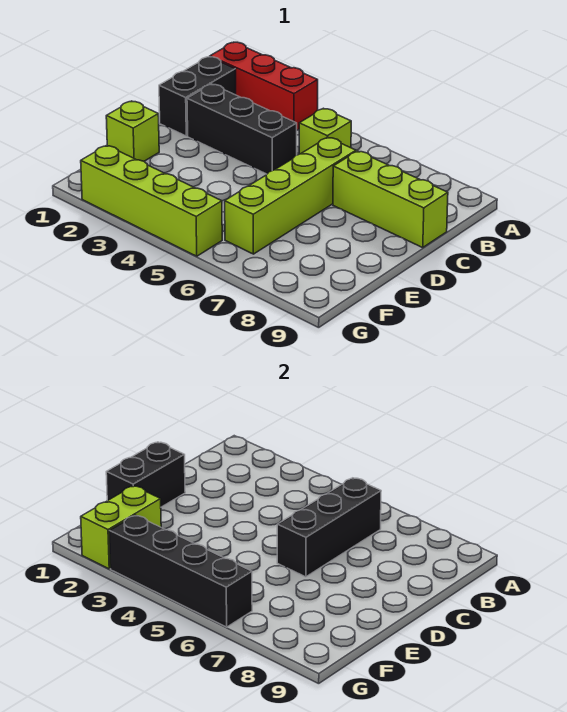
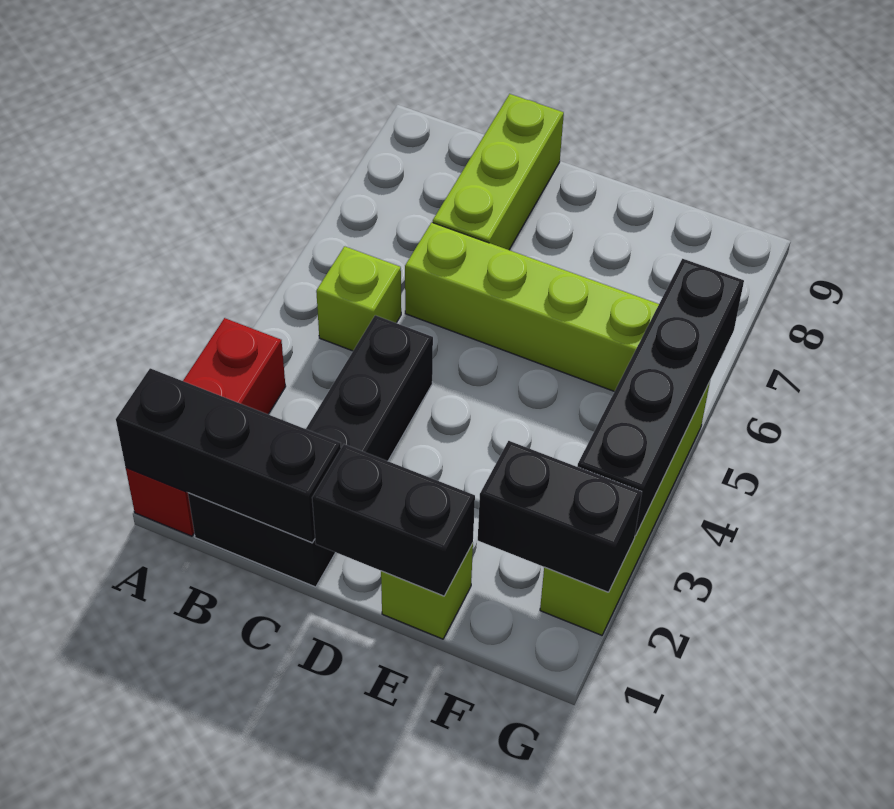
black 1x3 brick [277,478,381,577] -> black 1x3 brick moved to [116,368,341,543]
lime 1x2 brick [81,486,161,569] -> black 1x2 brick [478,441,642,592]

